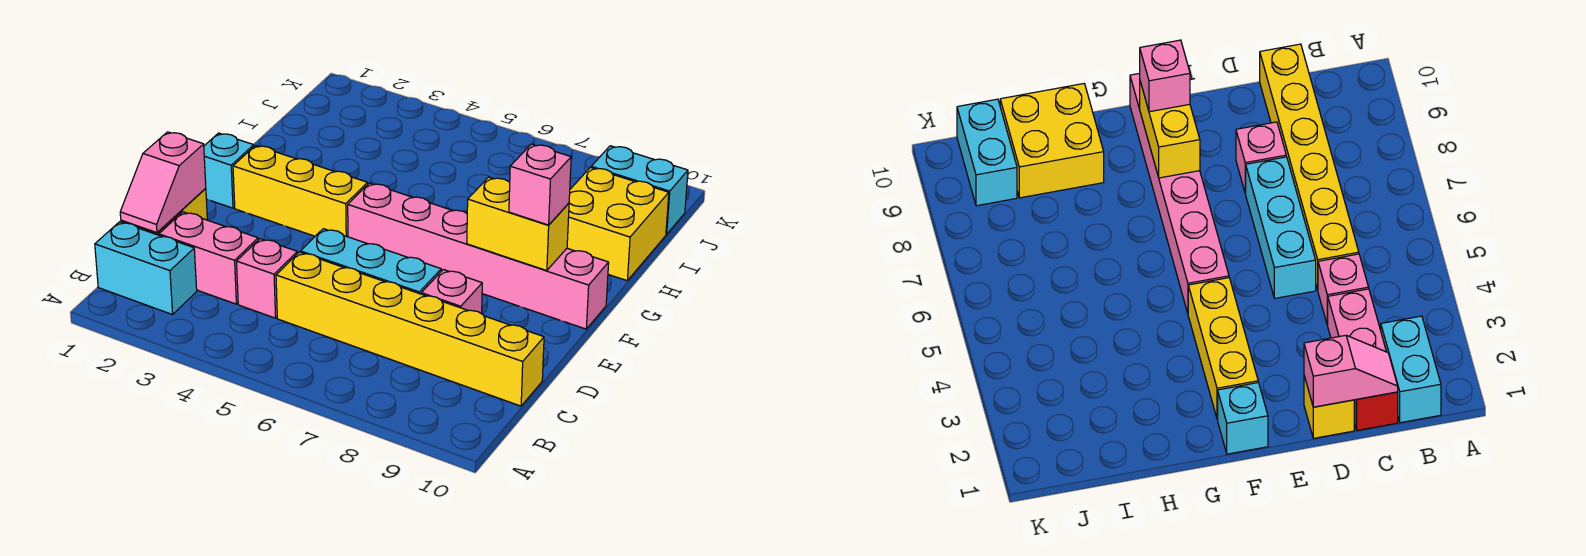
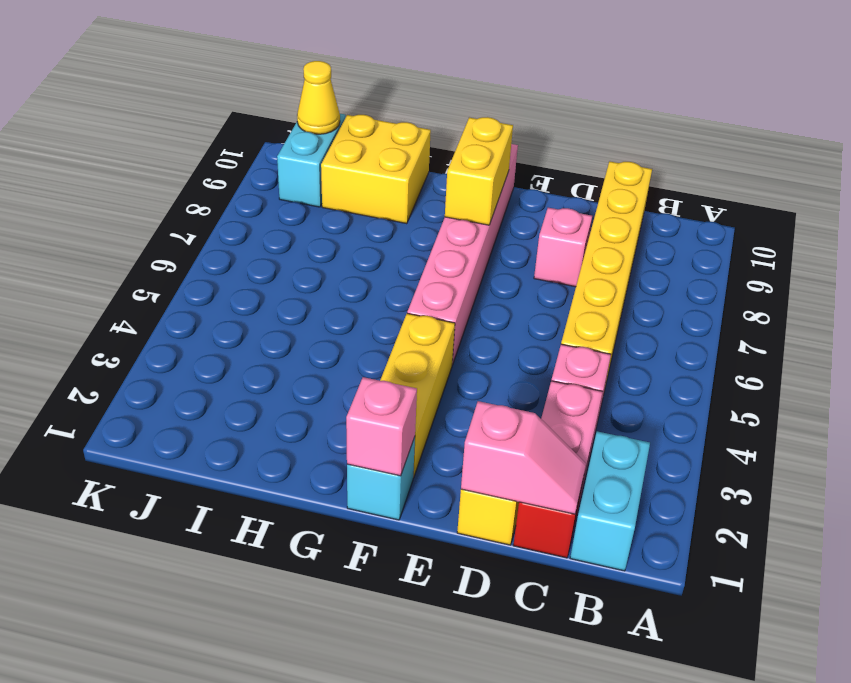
cyan 1x3 brick [300,229,441,294] -> none
pink 1x1 brick [509,144,571,225] -> pink 1x1 brick moved to [346,377,417,476]
none -> yellow 1x1 cone [297,61,340,134]

